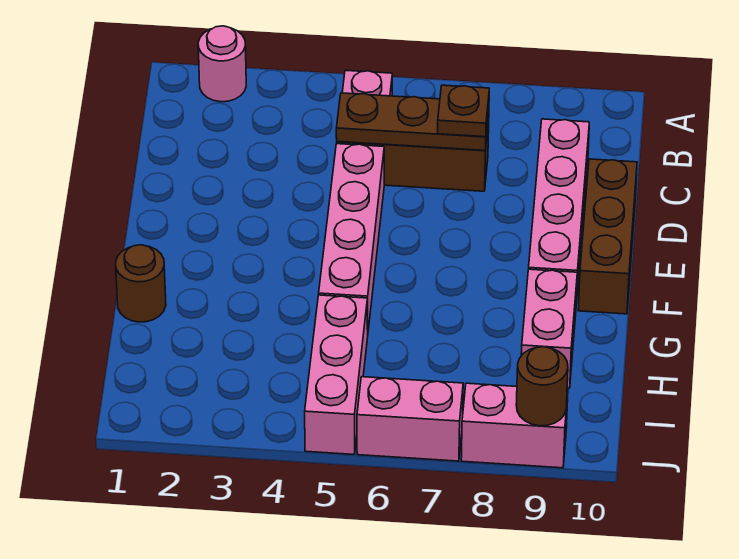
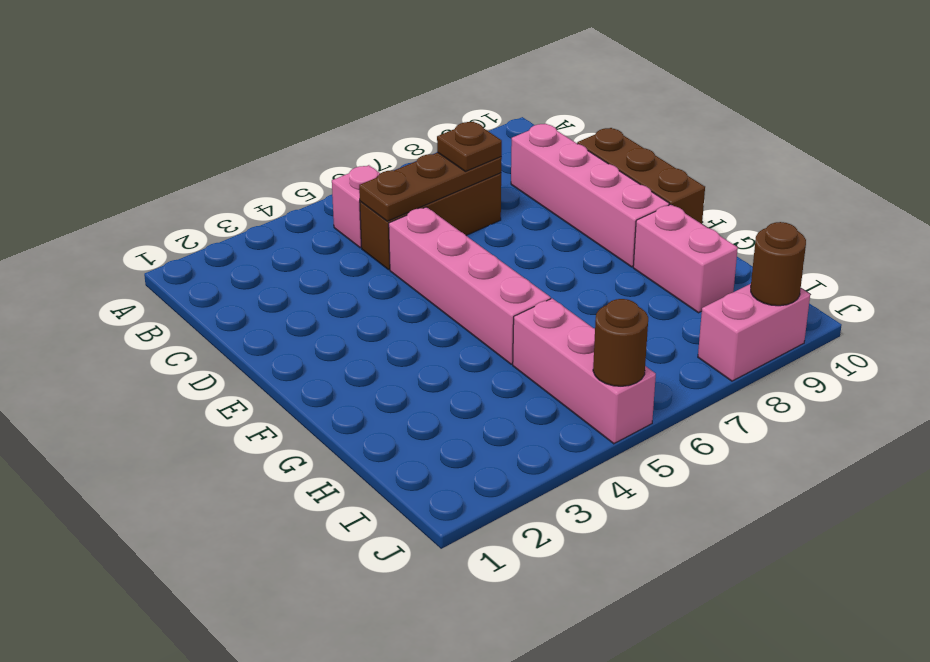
pink 1x1 round brick [198,26,246,102] -> none
brown 1x1 round brick [116,245,166,322] -> brown 1x1 round brick moved to [593,299,648,386]
pink 1x2 brick [357,377,463,461] -> none

